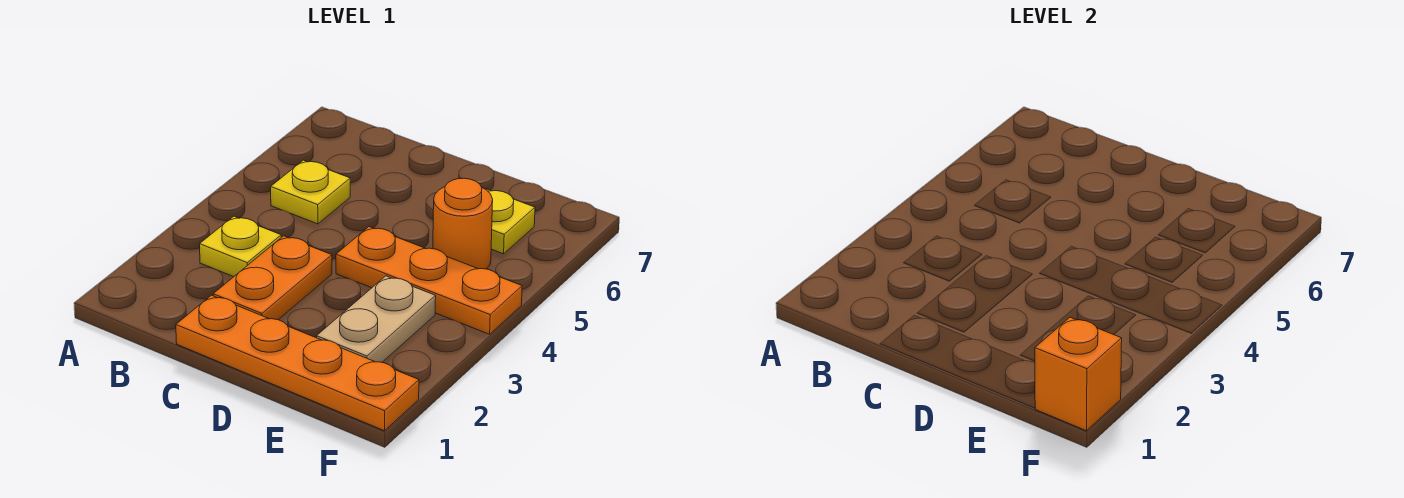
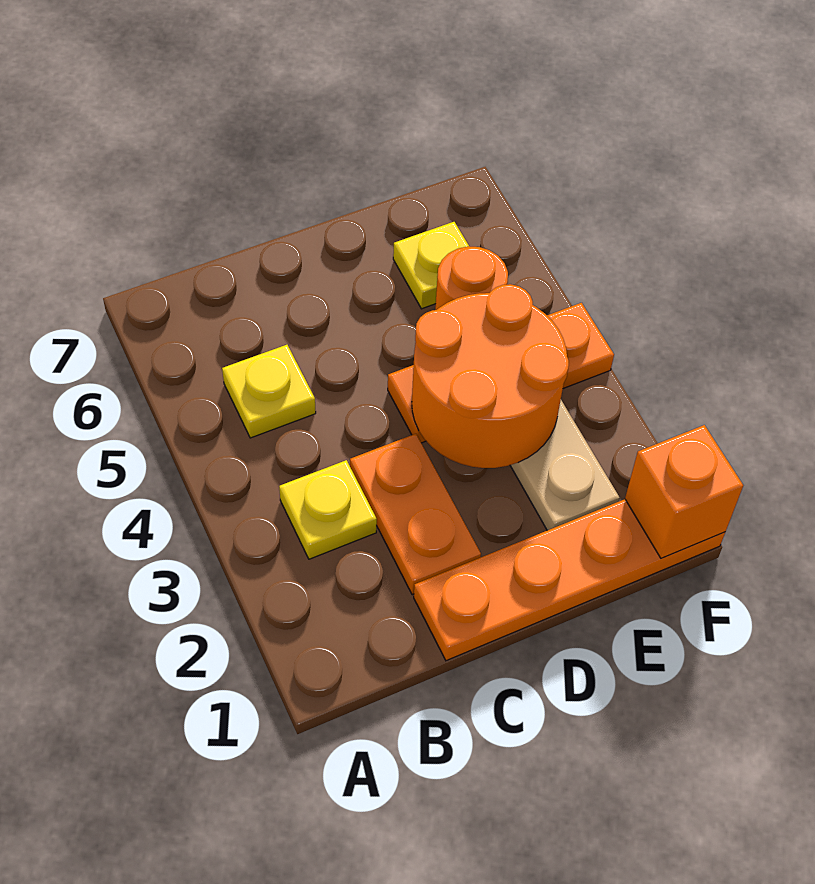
none -> orange 2x2 round brick [412,284,569,468]

